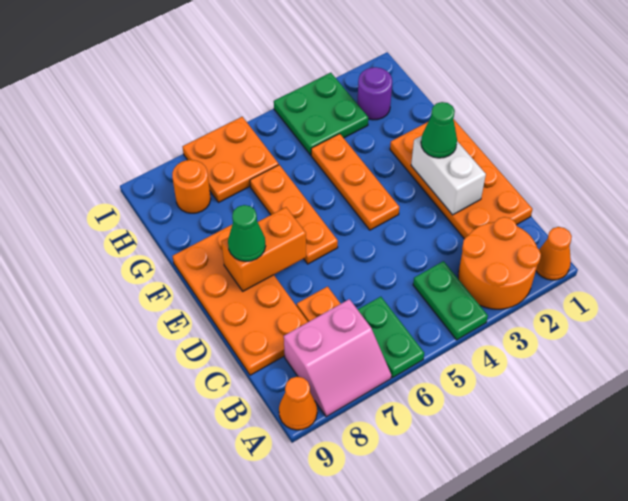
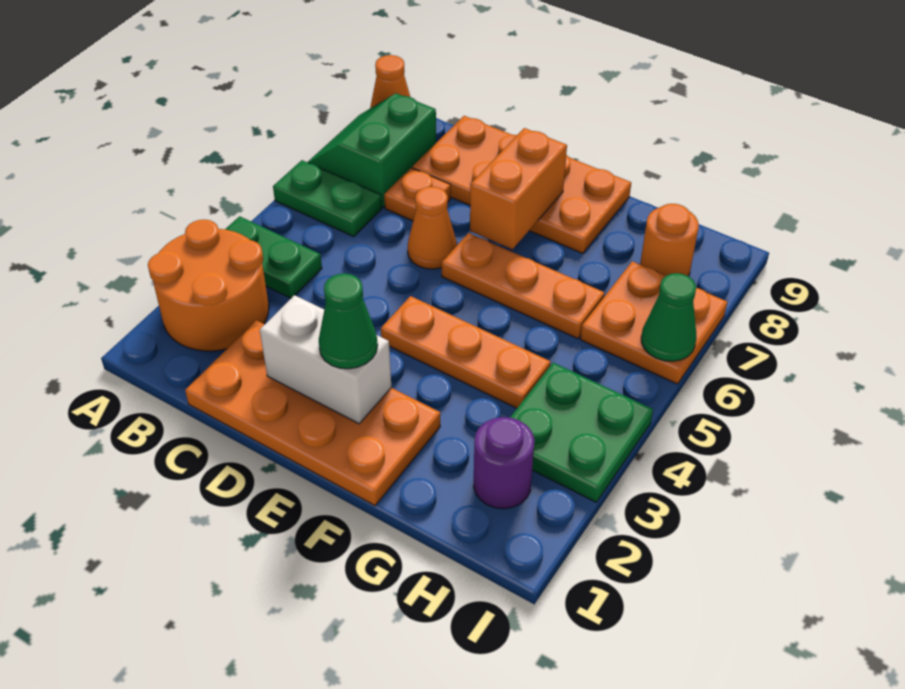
orange 1x1 cone [536,227,572,280] -> orange 1x1 cone moved to [408,187,457,269]
pink 2x2 slope [284,299,391,417] -> green 2x2 slope [307,93,436,208]
green 1x1 cone [228,205,266,261] -> green 1x1 cone moved to [641,273,697,361]

